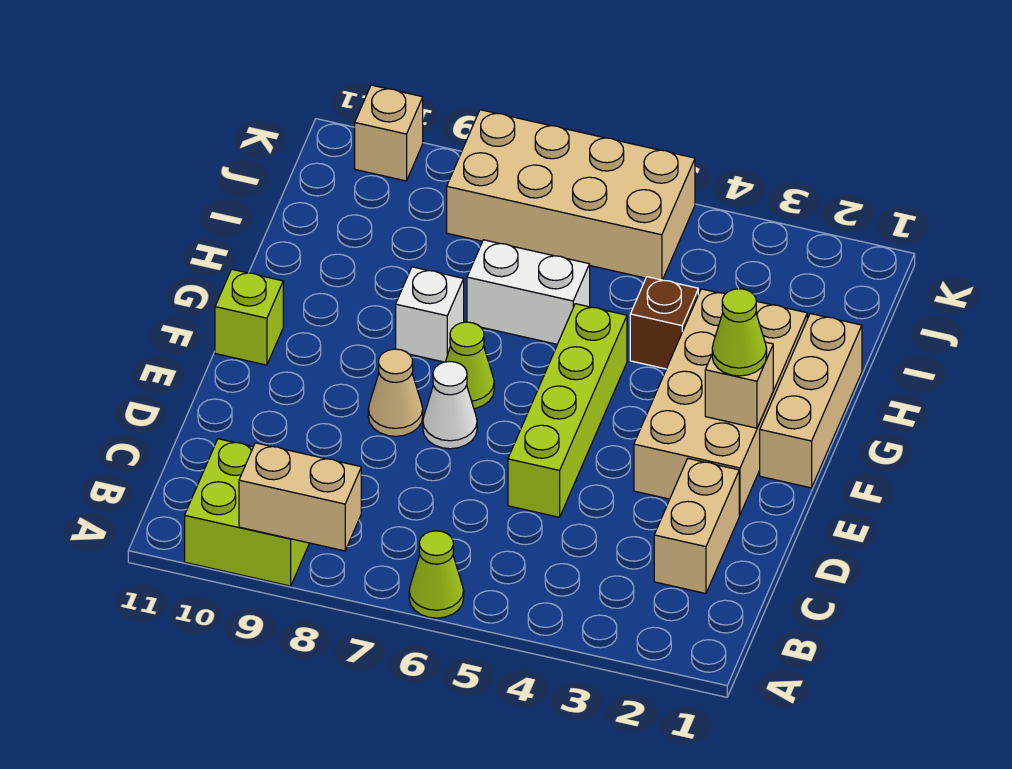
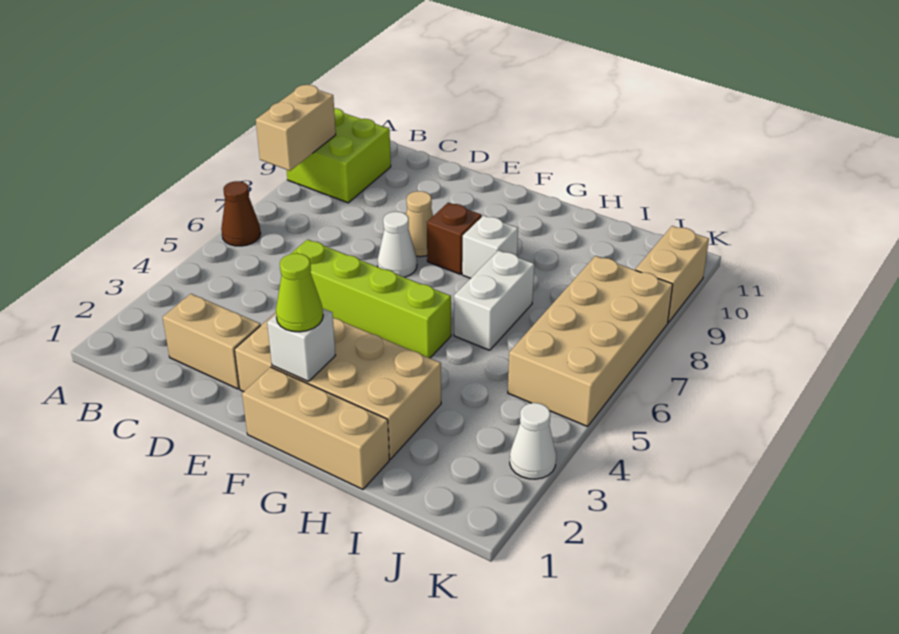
lime 1x1 cone [409,531,464,618] -> brown 1x1 cone [221,181,261,246]
tan 1x1 brick [705,342,773,428] -> white 1x1 brick [267,309,336,381]
lime 1x1 cone [446,322,494,409] -> none
lime 1x1 brick [215,269,283,365] -> none
brown 1x1 brick [630,277,698,369] -> brown 1x1 brick moved to [427,203,482,274]
none -> white 1x1 cone [510,403,556,479]
tan 1x1 brick [355,85,423,181] -> tan 1x2 brick [635,226,709,323]

